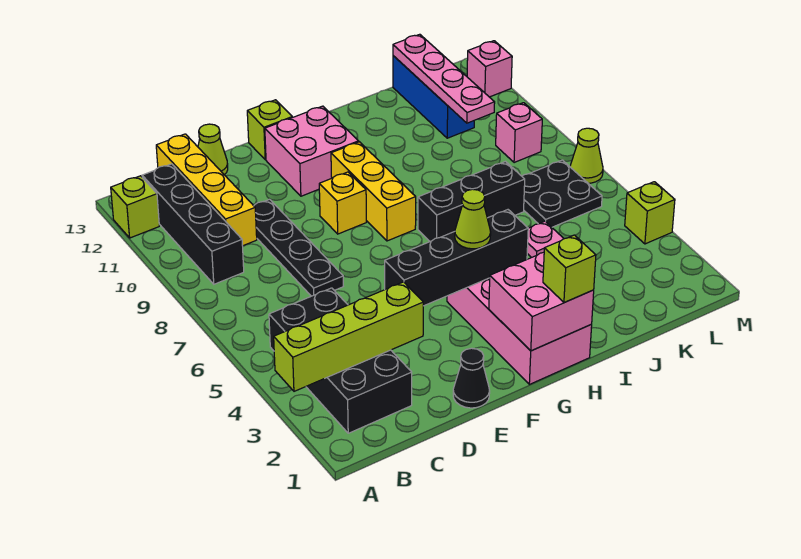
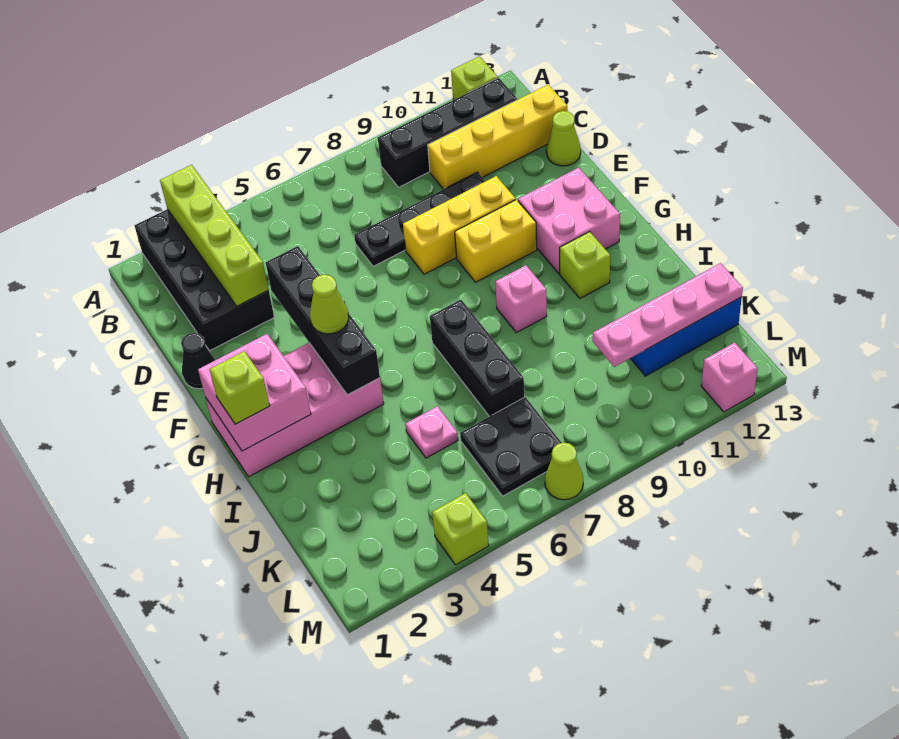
black 2x4 brick [269,288,412,433] -> black 2x4 brick turned to [134,209,274,351]
yellow 1x1 brick [319,172,366,234] -> yellow 1x2 brick [455,200,537,282]
lime 1x1 brick [247,100,292,160] -> lime 1x1 brick moved to [560,232,610,298]
yellow 1x3 brick [331,142,416,241] -> yellow 1x3 brick moved to [403,176,516,274]
pink 1x1 brick [496,103,542,163] -> pink 1x1 brick moved to [495,265,547,333]

